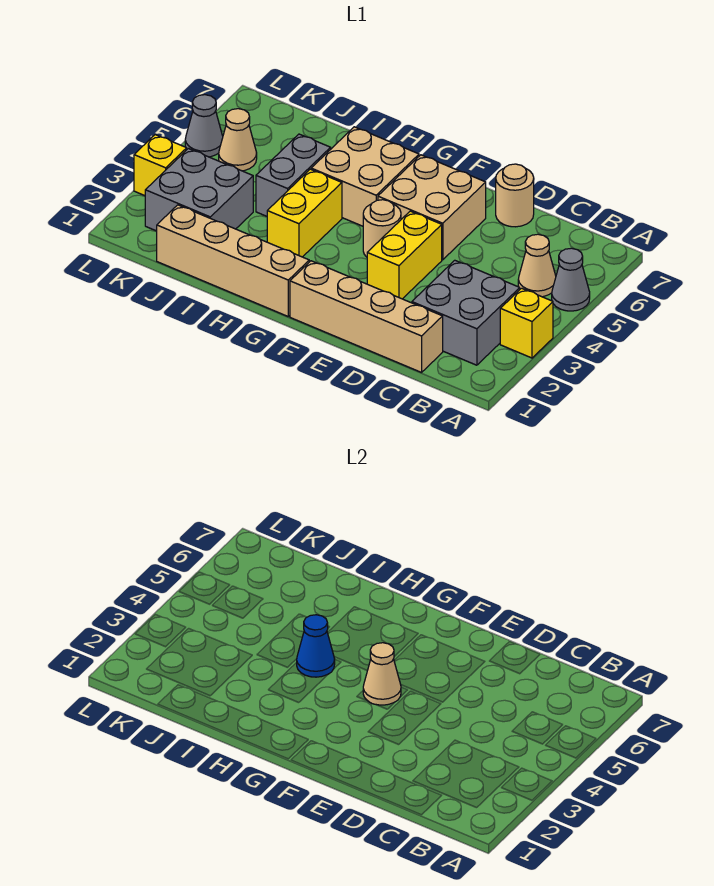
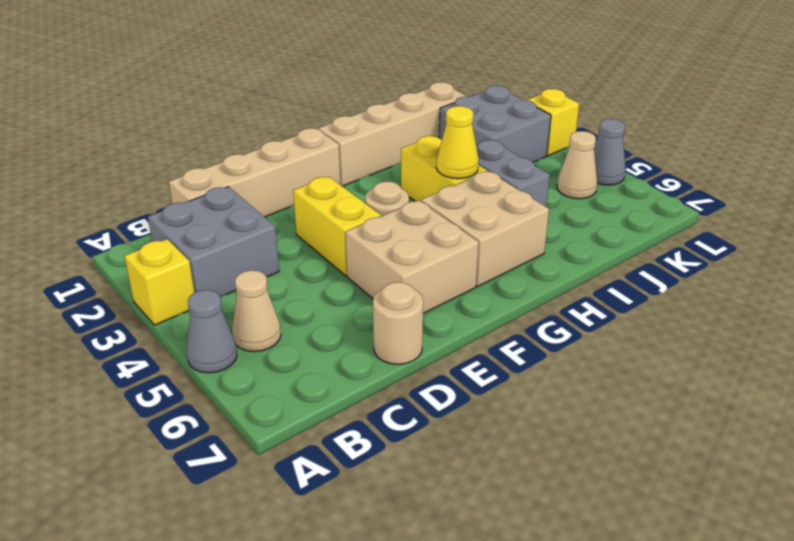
tan 1x1 cone [363,643,401,705] -> none
blue 1x1 cone [297,615,335,677] -> yellow 1x1 cone [436,106,479,179]

